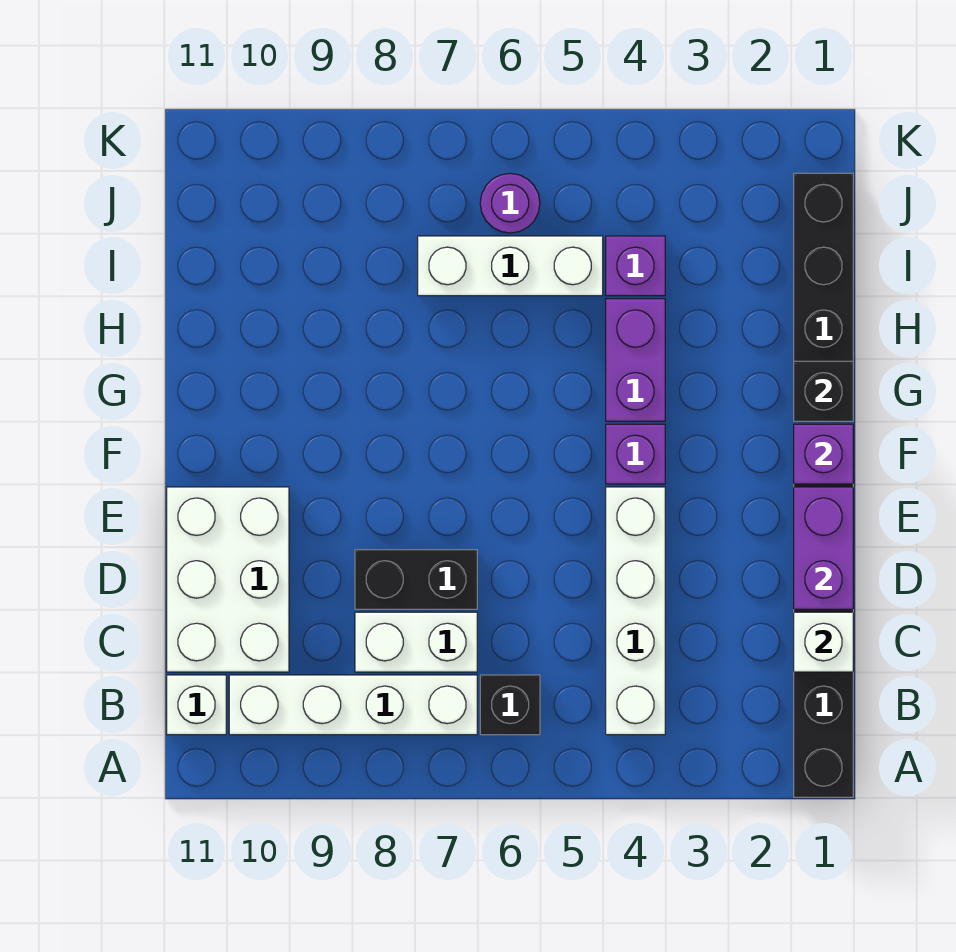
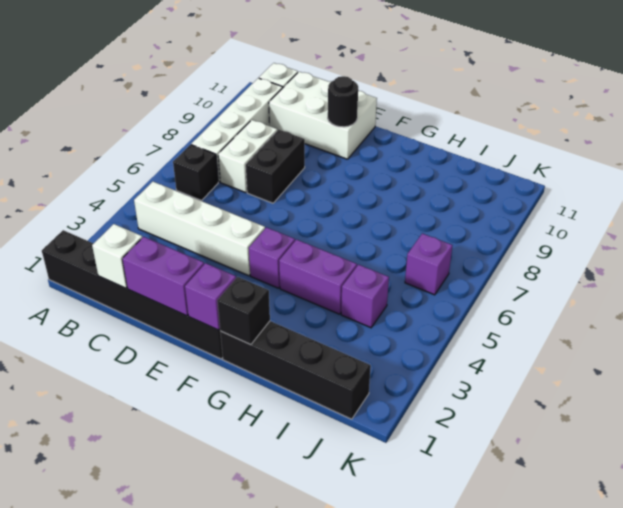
none -> black 1x1 round brick [328,76,358,127]
white 1x3 brick [418,236,603,296] -> none
purple 1x1 round brick [480,173,540,233] -> purple 1x1 brick [405,233,452,295]

